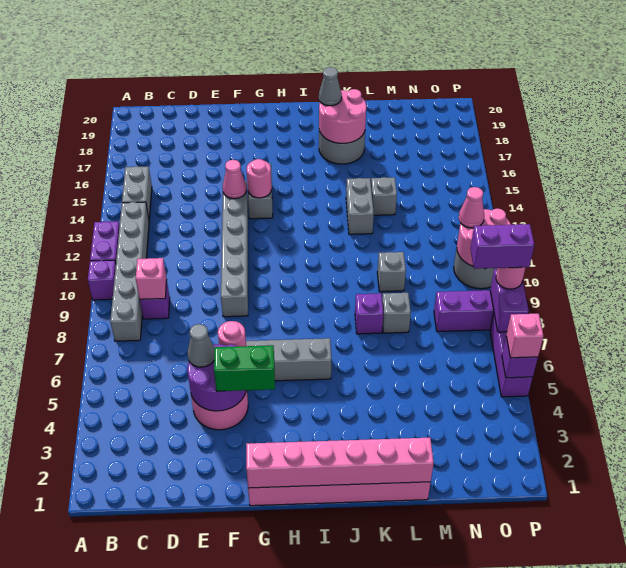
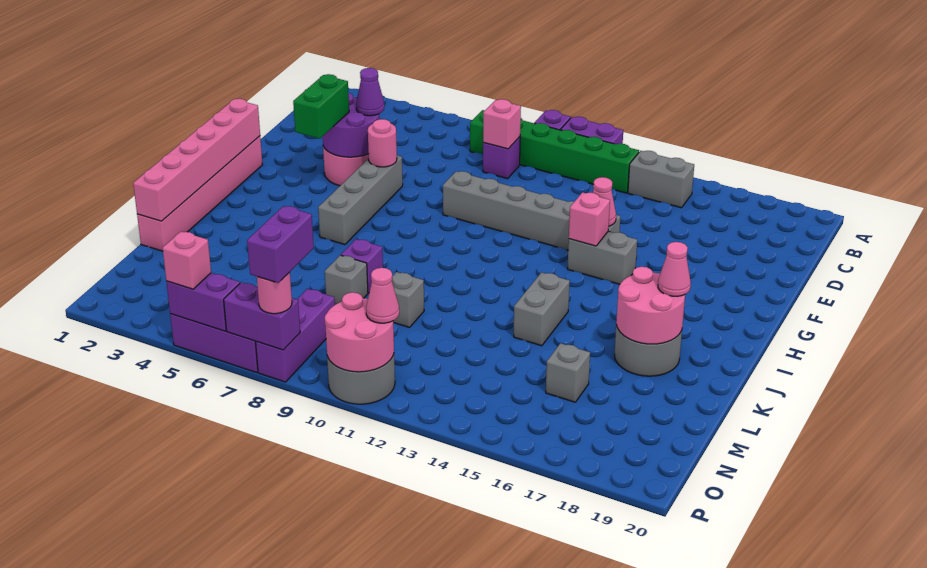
grey 1x6 brick [110,202,149,341] -> green 1x6 brick [470,110,639,193]
grey 1x1 cone [187,324,215,367] -> purple 1x1 cone [356,68,384,116]
pink 1x1 round brick [247,159,272,198] -> pink 1x1 brick [569,192,610,246]
grey 1x1 cone [319,67,342,106] -> pink 1x1 cone [658,242,691,296]
grey 1x2 brick [346,178,374,234] -> grey 1x2 brick turned to [514,272,570,346]
grey 1x1 brick [371,177,397,215] -> grey 1x1 brick moved to [546,343,590,402]
purple 1x1 brick [502,337,538,378] -> purple 1x2 brick [166,273,240,331]

